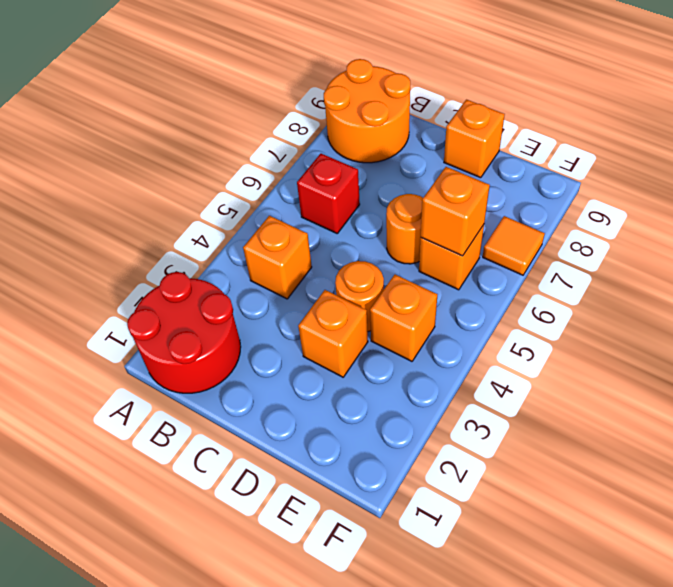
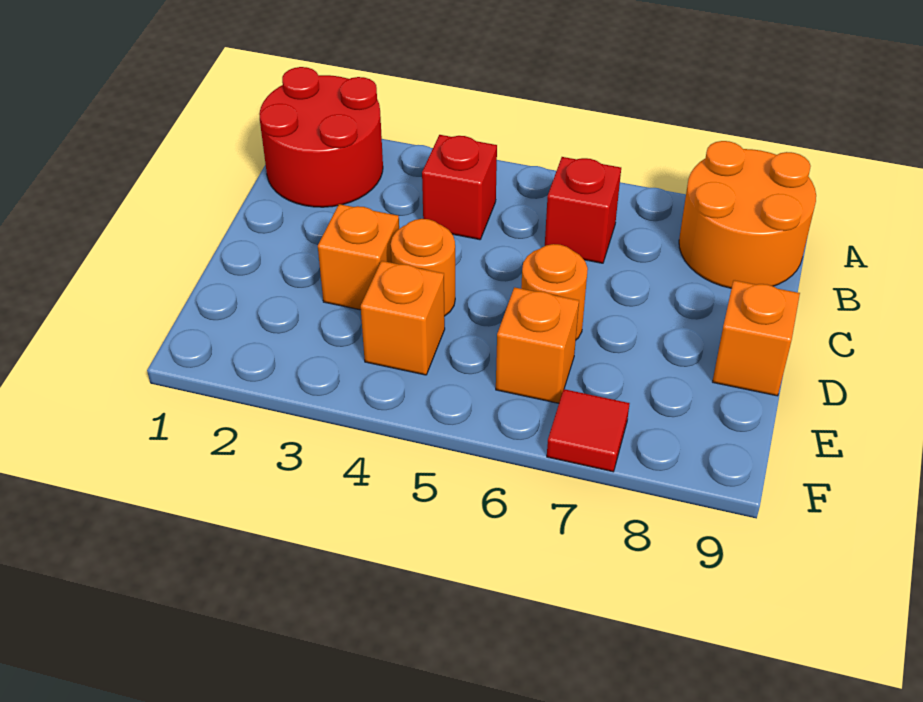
orange 1x1 brick [243,216,312,299] -> red 1x1 brick [422,135,497,240]
orange 1x1 brick [421,167,490,256] -> none
orange 1x1 tile [483,216,545,275] -> red 1x1 tile [547,389,630,472]

